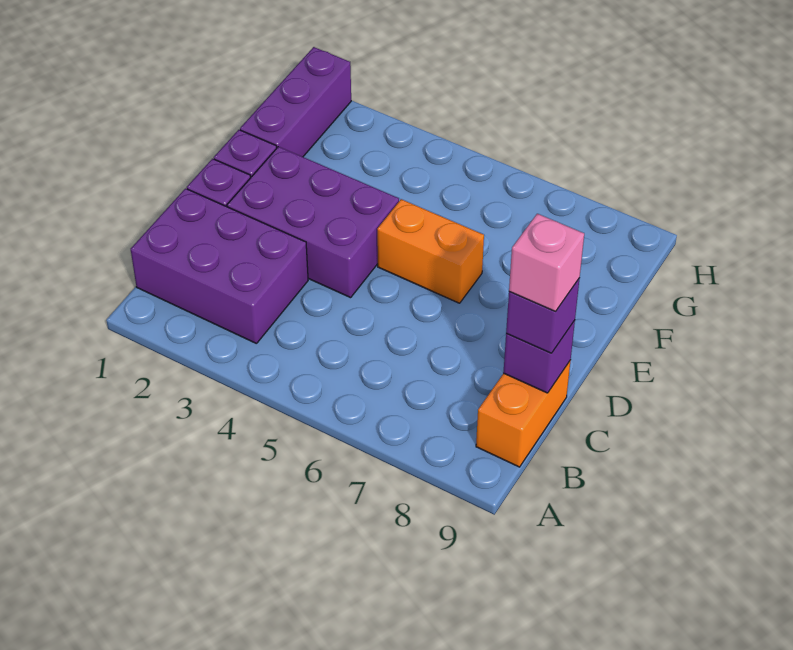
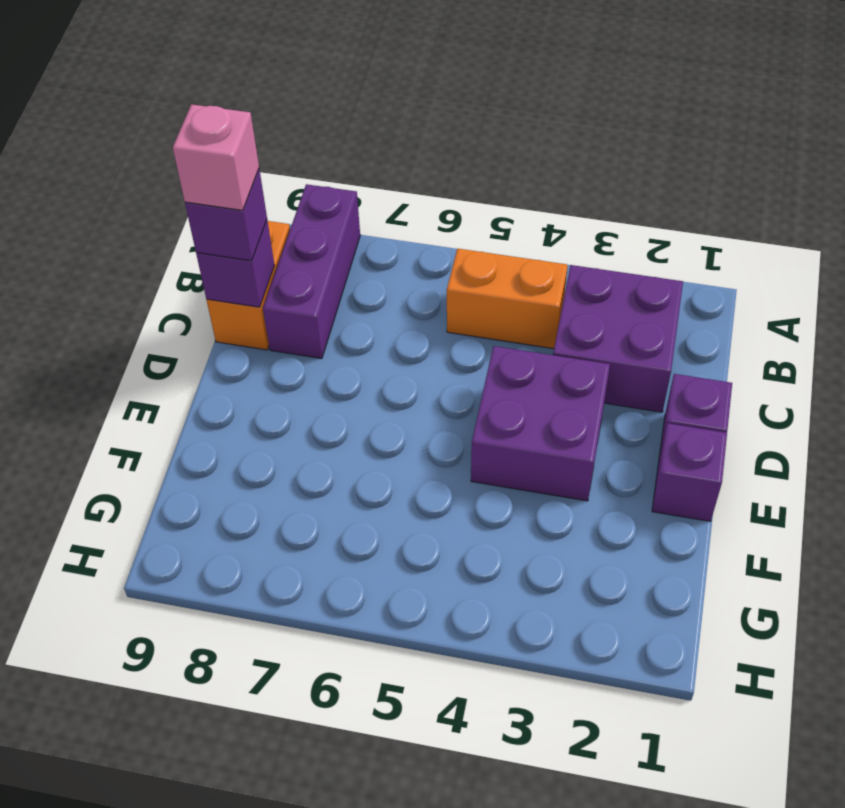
purple 2x3 brick [131,189,308,344] -> purple 2x2 brick [553,265,683,412]
purple 2x3 brick [227,147,399,298] -> purple 2x2 brick [471,346,610,501]
orange 1x2 brick [377,199,484,303] -> orange 1x2 brick moved to [447,249,568,349]
purple 1x3 brick [240,47,351,157] -> purple 1x3 brick moved to [263,184,360,359]

